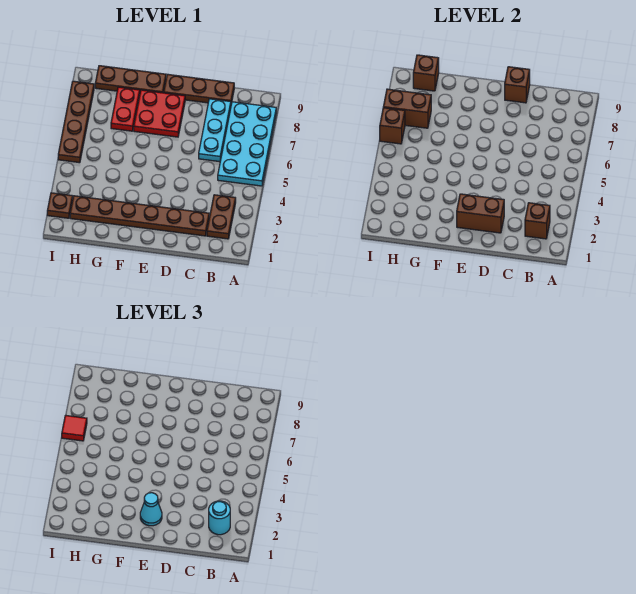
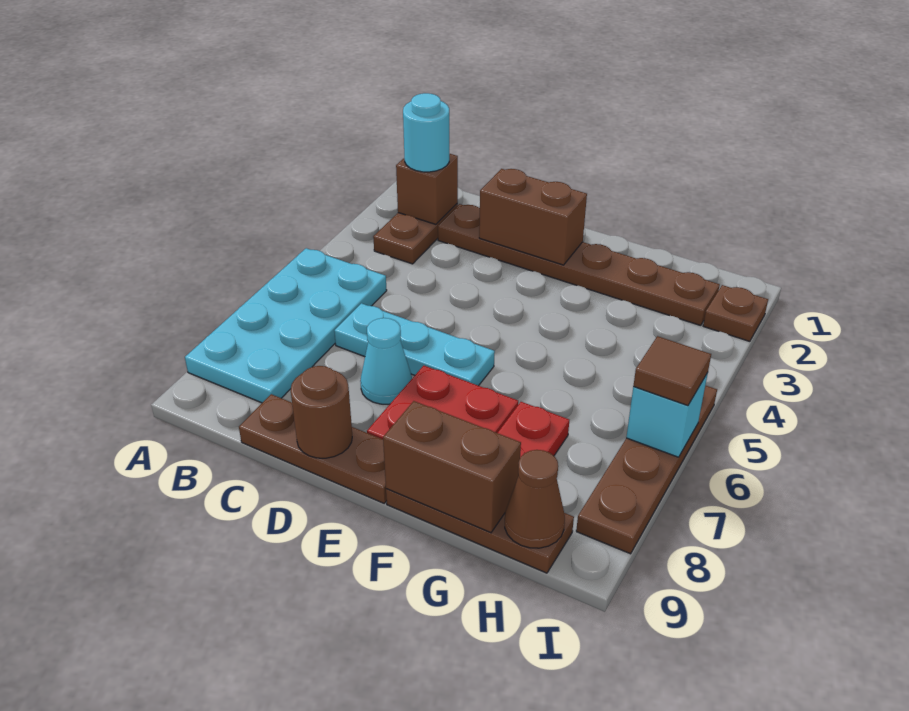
cyan 1x3 plate [199,99,231,162] -> cyan 1x3 plate turned to [334,303,495,386]
brown 1x1 brick [505,67,530,103] -> brown 1x1 round brick [291,366,352,458]
cyan 1x1 cone [140,493,162,526] -> cyan 1x1 cone moved to [360,318,412,404]
brown 1x2 brick [383,89,431,128] -> brown 1x2 brick moved to [383,401,521,533]
brown 1x1 brick [413,55,439,91] -> brown 1x1 cone [505,450,565,548]
brown 1x1 brick [380,108,405,144] -> cyan 1x1 brick [626,373,708,457]
red 1x1 tile [62,415,87,441] -> brown 1x1 tile [633,336,711,406]

